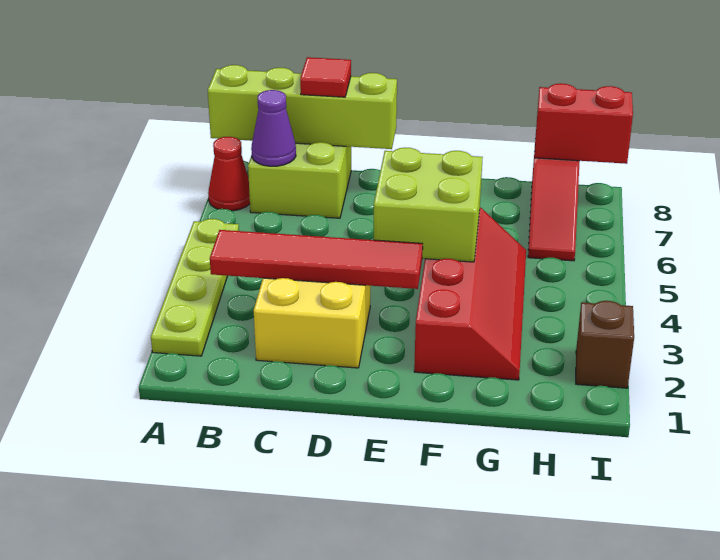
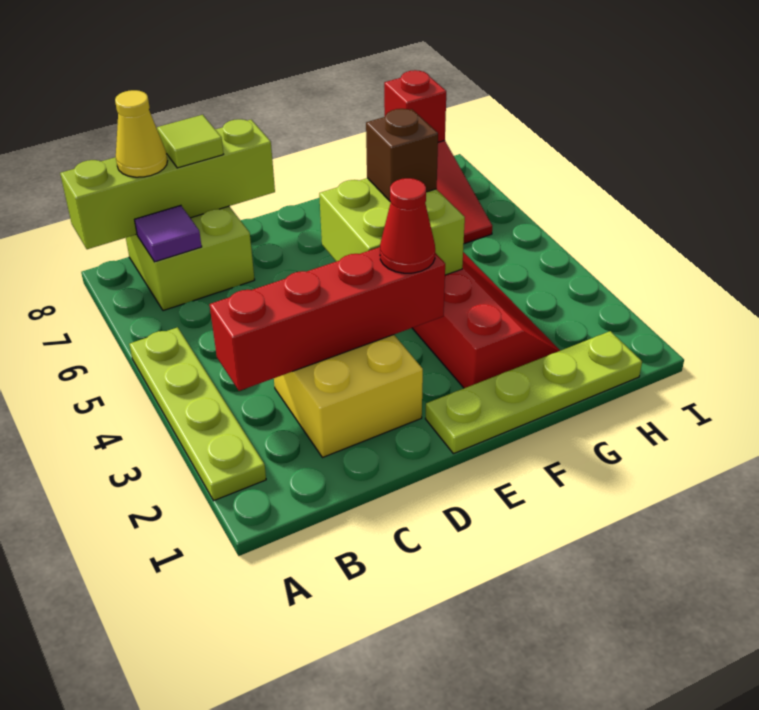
red 1x1 cone [208,137,250,211] -> red 1x1 cone moved to [380,178,435,273]
red 1x4 tile [210,230,423,289] -> red 1x4 brick [210,247,445,391]
purple 1x1 cone [251,90,296,166] -> purple 1x1 tile [135,205,202,262]
none -> yellow 1x1 cone [115,90,167,177]
red 1x1 tile [300,57,351,97] -> lime 1x1 tile [157,115,223,168]
none -> lime 1x4 plate [425,331,642,454]
red 1x2 brick [535,83,633,164] -> red 1x1 brick [384,70,446,142]
brown 1x1 brick [576,301,634,388] -> brown 1x1 brick moved to [366,109,438,201]

